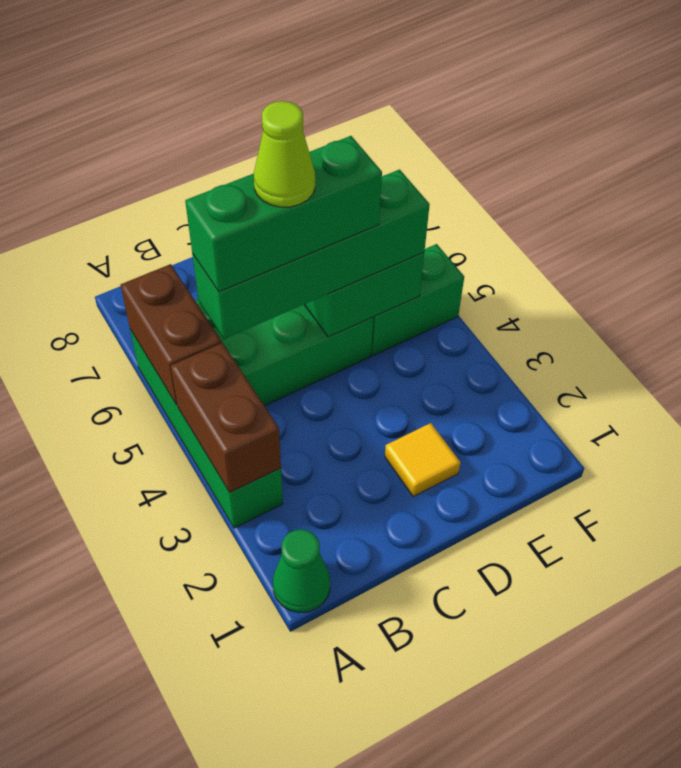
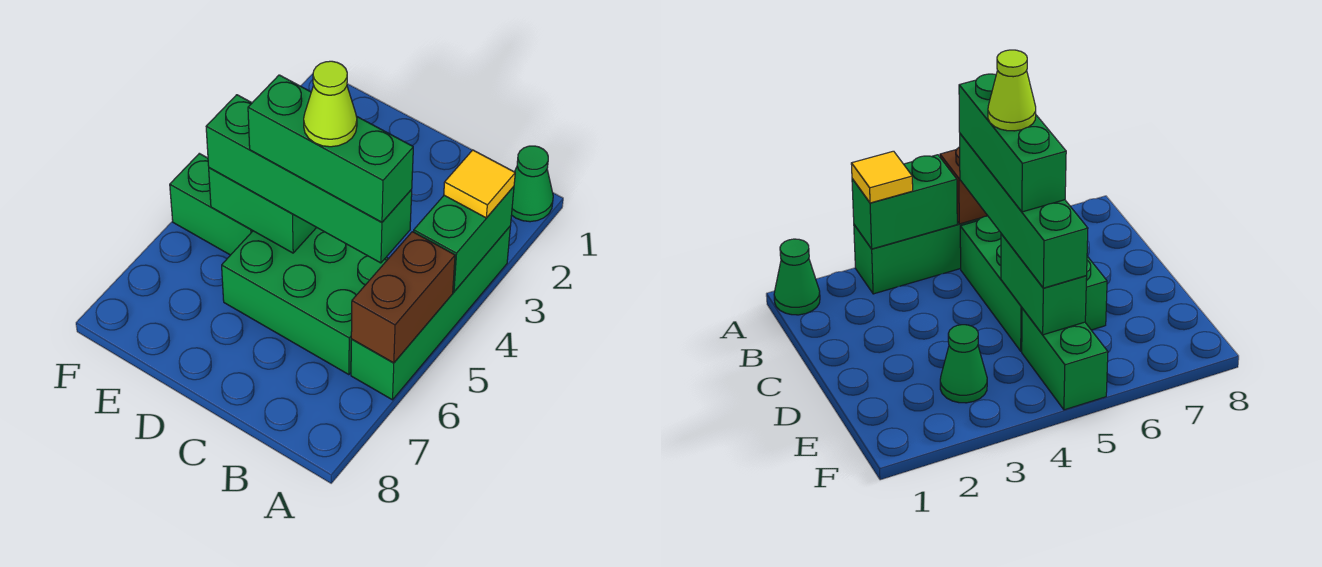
brown 1x2 brick [171,343,281,492] -> green 1x2 brick [414,187,514,292]
yellow 1x1 tile [385,423,461,496] -> yellow 1x1 tile moved to [444,150,515,218]
none -> green 1x1 cone [940,325,987,403]

